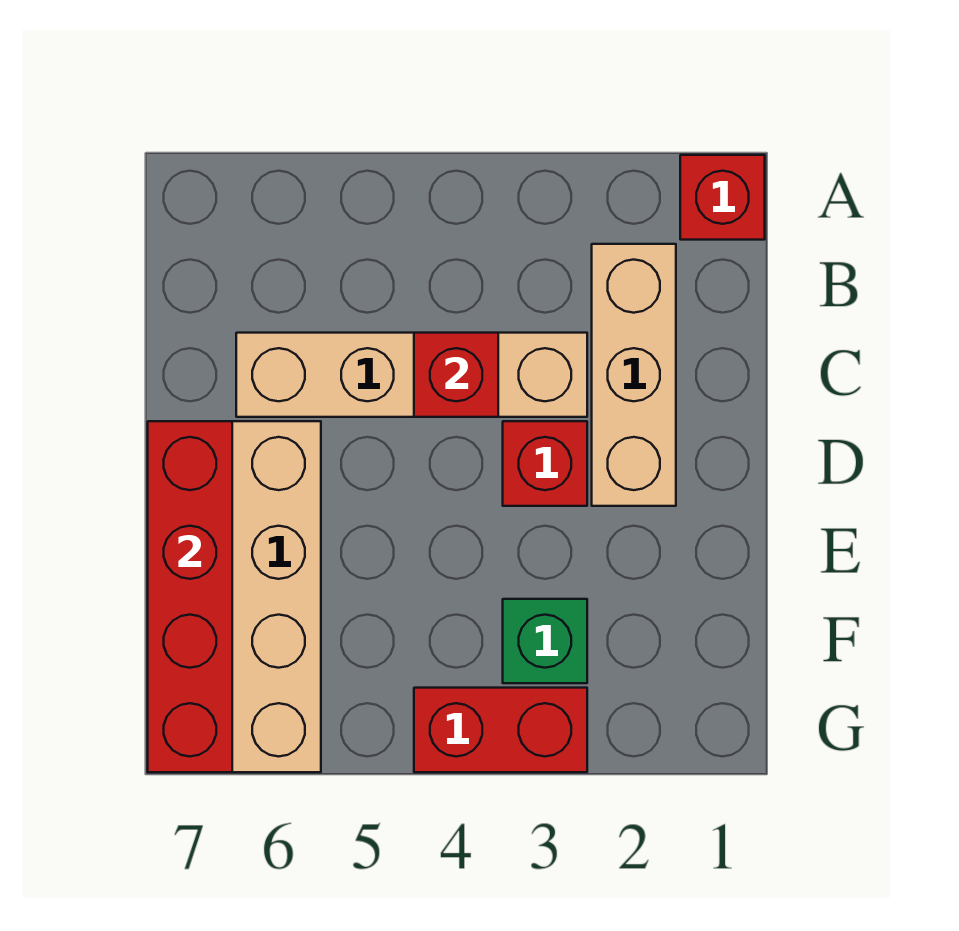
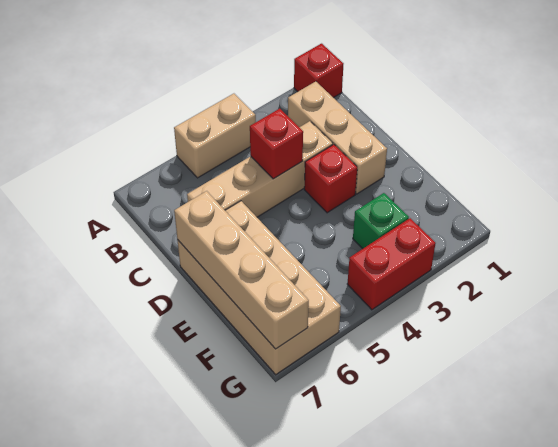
none -> tan 1x2 brick [174,94,256,178]
red 1x4 brick [148,421,232,772] -> tan 1x4 brick [174,191,309,349]

